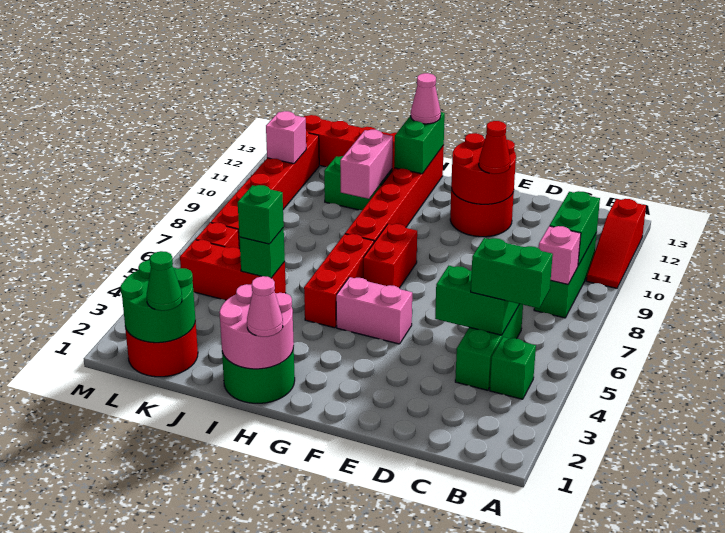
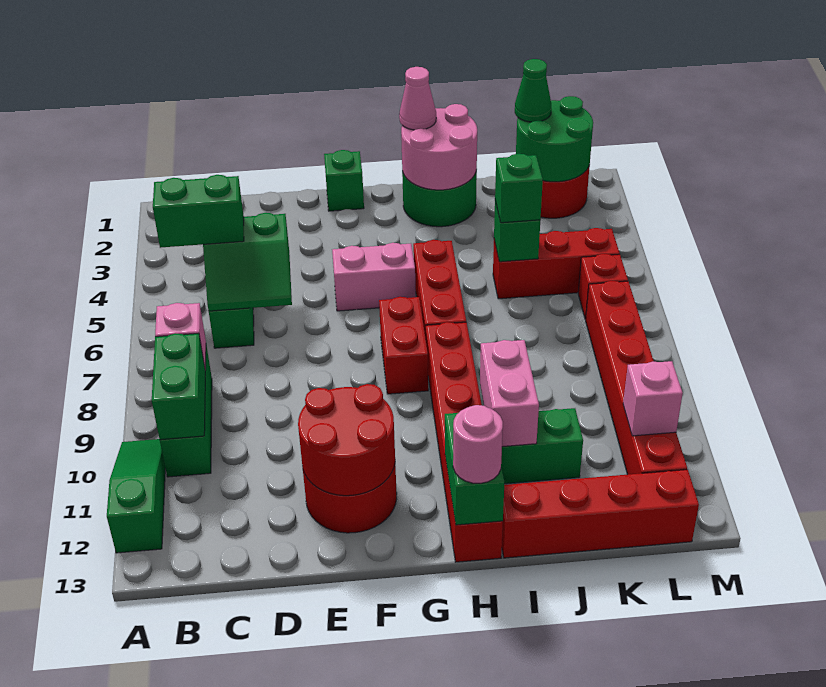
red 1x3 slope [586,199,646,288] -> green 1x3 slope [107,439,165,553]
green 1x1 brick [490,337,536,399] -> green 1x1 brick moved to [324,150,364,211]
red 1x1 cone [479,121,510,174] -> none
pink 1x1 cone [411,73,441,124] -> pink 1x1 round brick [453,405,503,483]

